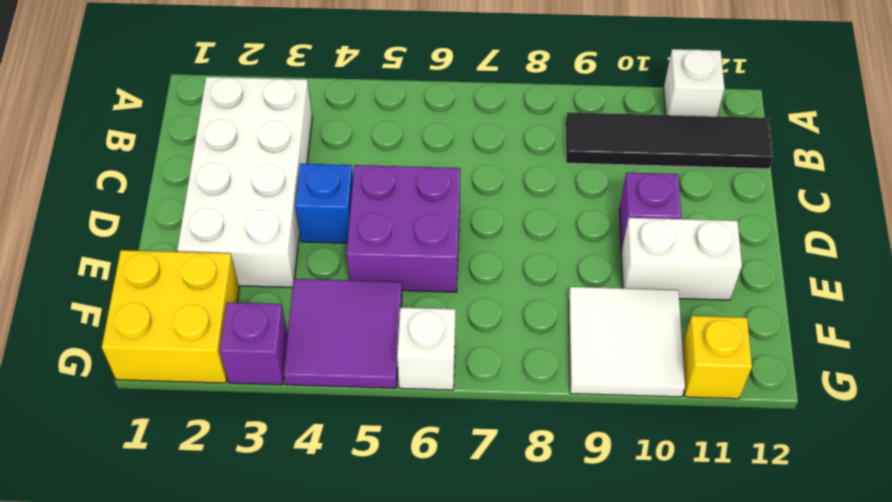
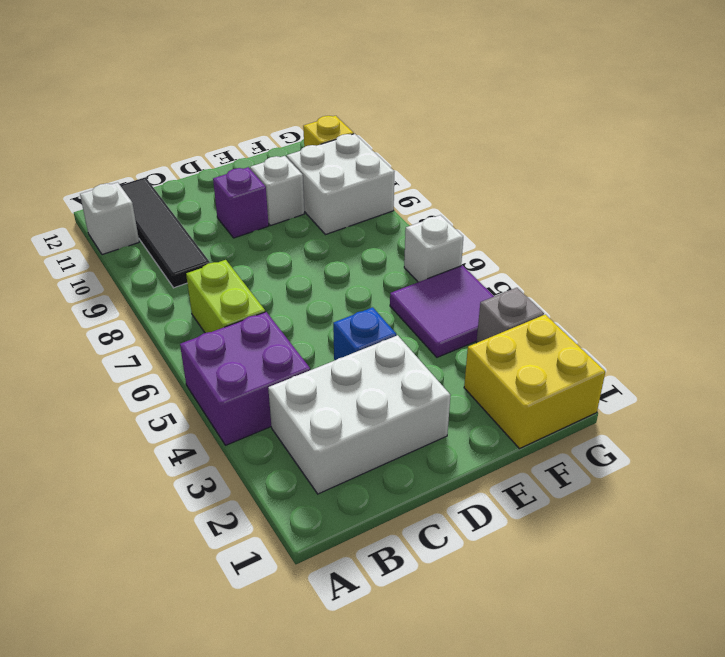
white 2x4 brick [177,77,312,287] -> white 2x3 brick [268,335,451,494]
none -> lime 1x2 brick [186,260,265,333]
purple 2x2 brick [347,165,460,292] -> purple 2x2 brick moved to [180,312,310,445]
white 1x2 brick [621,218,742,300] -> white 1x1 brick [250,156,304,226]
white 2x2 tile [569,287,685,397] -> white 2x2 brick [287,134,395,235]
purple 1x1 brick [220,302,288,385] -> grey 1x1 brick [477,288,544,343]

